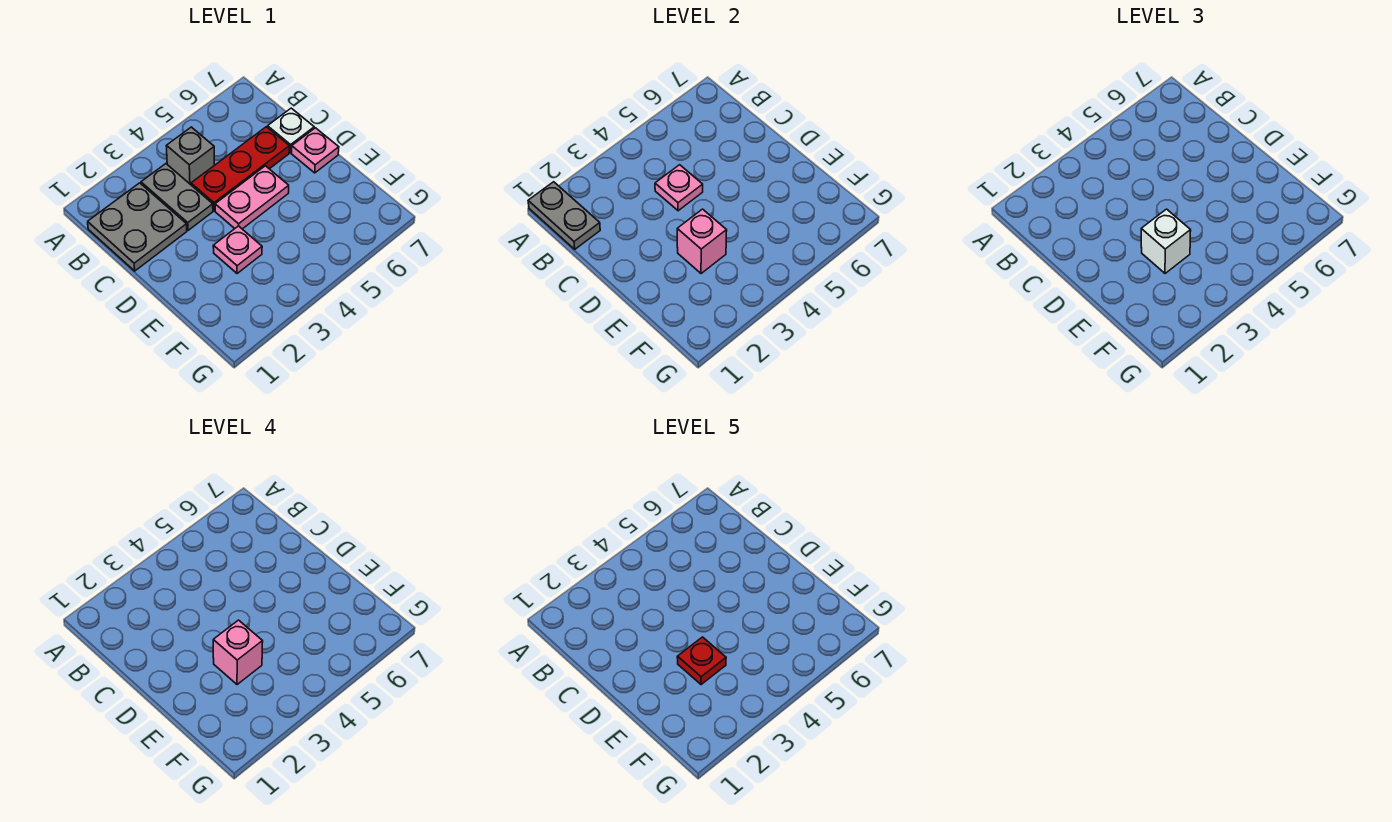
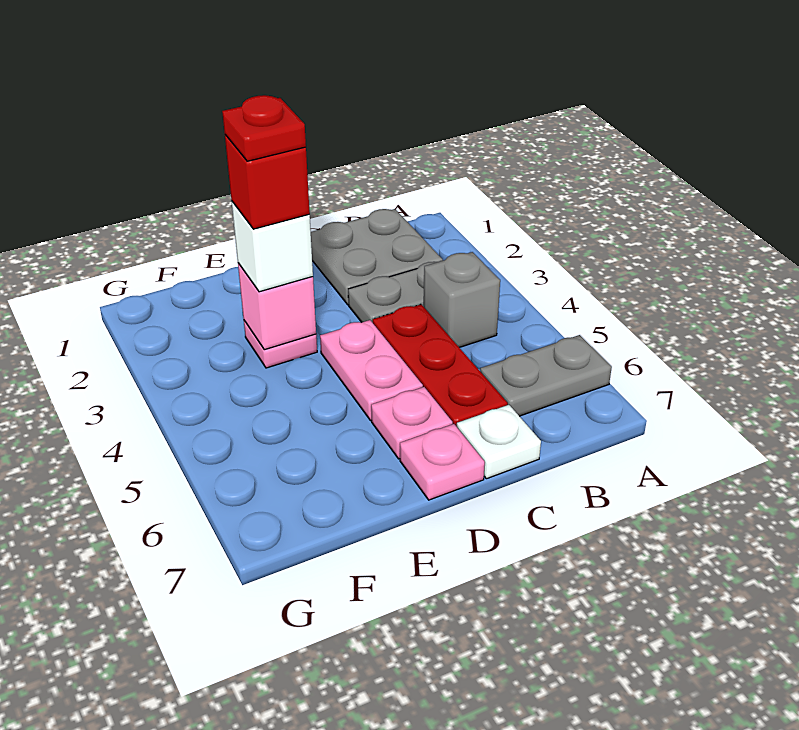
grey 1x2 plate [528,182,600,249] -> grey 1x2 plate moved to [480,335,612,416]
pink 1x1 plate [655,165,703,211] -> pink 1x1 plate moved to [371,387,453,459]
pink 1x1 brick [213,620,263,685] -> red 1x1 brick [225,135,310,229]

